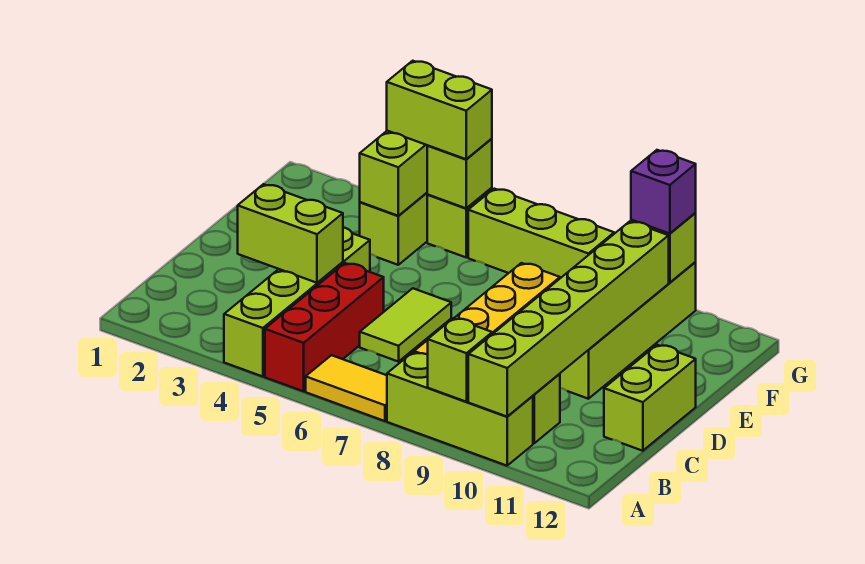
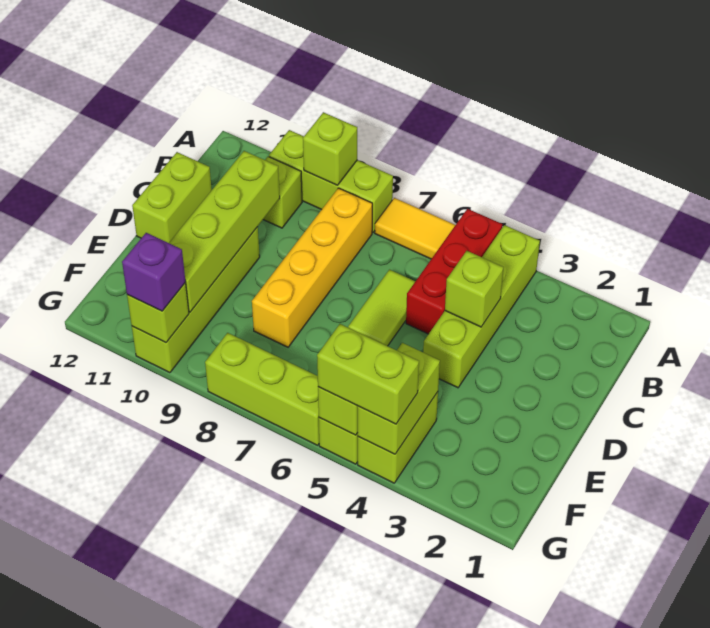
lime 1x6 brick [468,221,669,417] -> lime 1x4 brick [169,151,280,312]
lime 1x2 brick [238,184,343,283] -> lime 1x1 brick [445,251,503,327]

